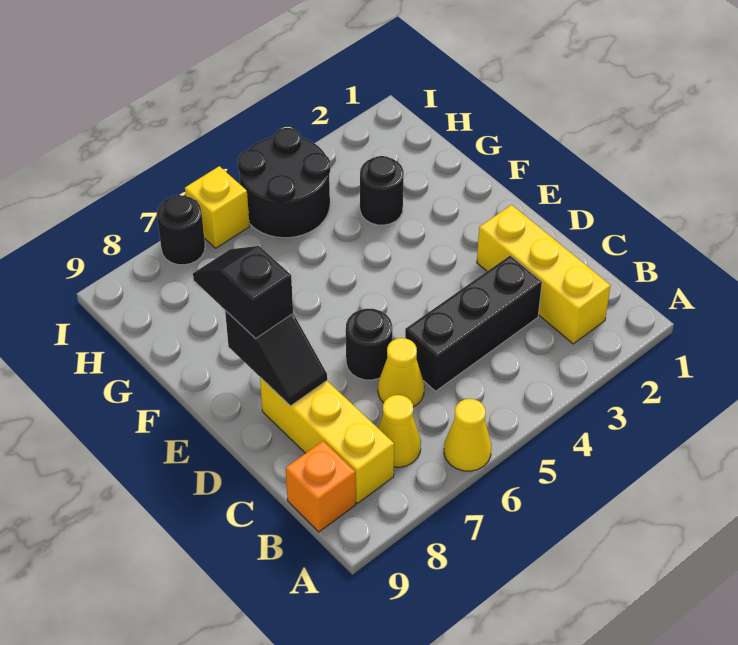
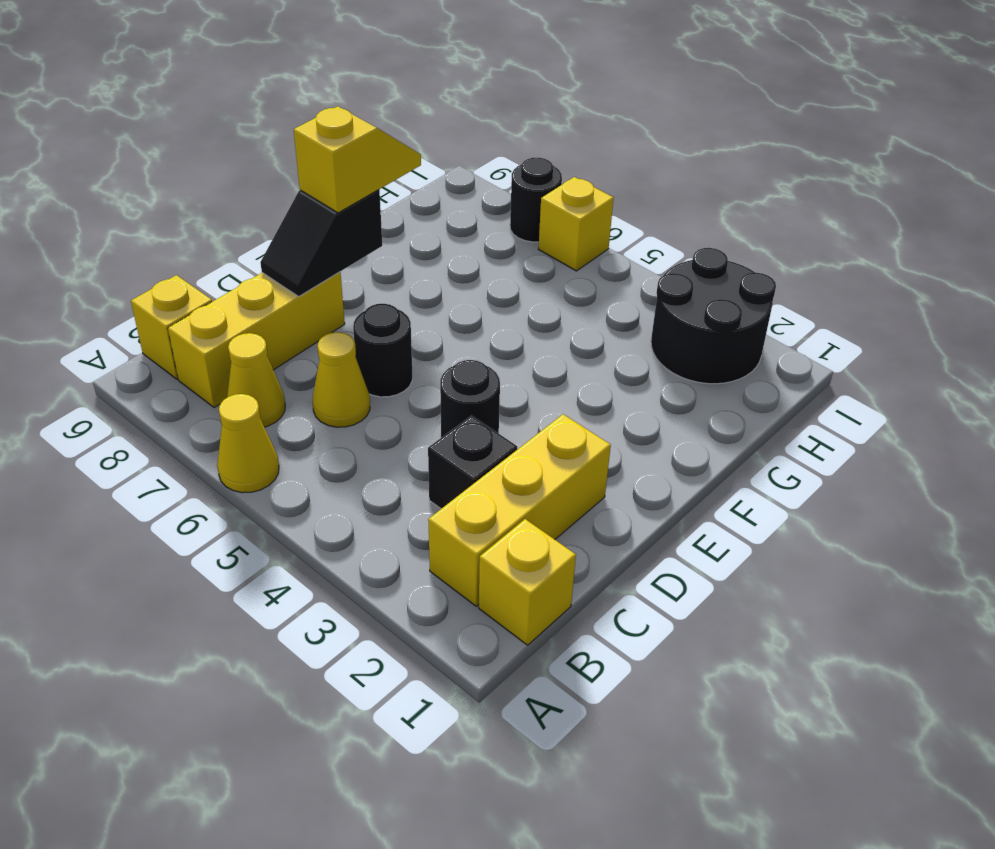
none -> yellow 1x1 brick [479,519,576,645]
orange 1x1 brick [286,441,356,532] -> yellow 1x1 brick [131,275,212,379]
black 1x3 brick [405,255,542,391] -> black 1x1 brick [428,416,517,509]
black 1x2 slope [193,246,293,339] -> yellow 1x2 slope [294,106,421,213]
black 1x1 round brick [360,156,404,225] -> black 1x1 round brick moved to [440,360,500,438]
black 2x2 round brick [238,128,330,238] -> black 2x2 round brick moved to [651,248,776,384]

